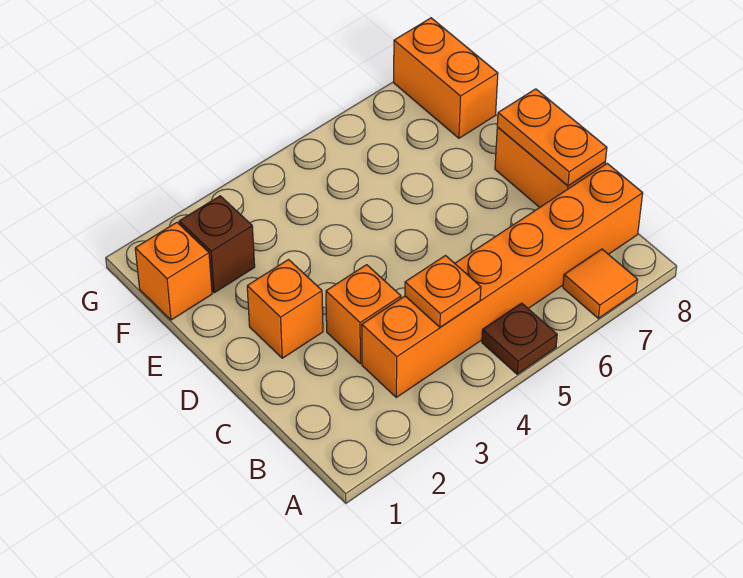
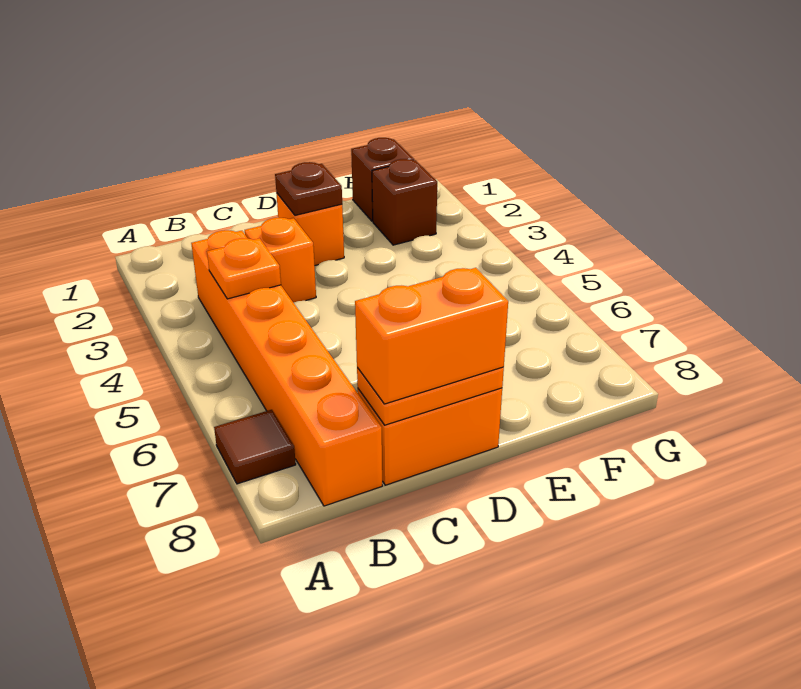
brown 1x1 plate [482,303,557,374] -> brown 1x1 plate moved to [275,162,342,215]
orange 1x1 tile [563,249,638,318] -> brown 1x1 tile [214,410,296,484]
orange 1x1 brick [135,223,212,320] -> brown 1x1 brick [351,138,414,221]
orange 1x2 brick [394,18,498,138] -> orange 1x2 brick moved to [355,268,508,404]

